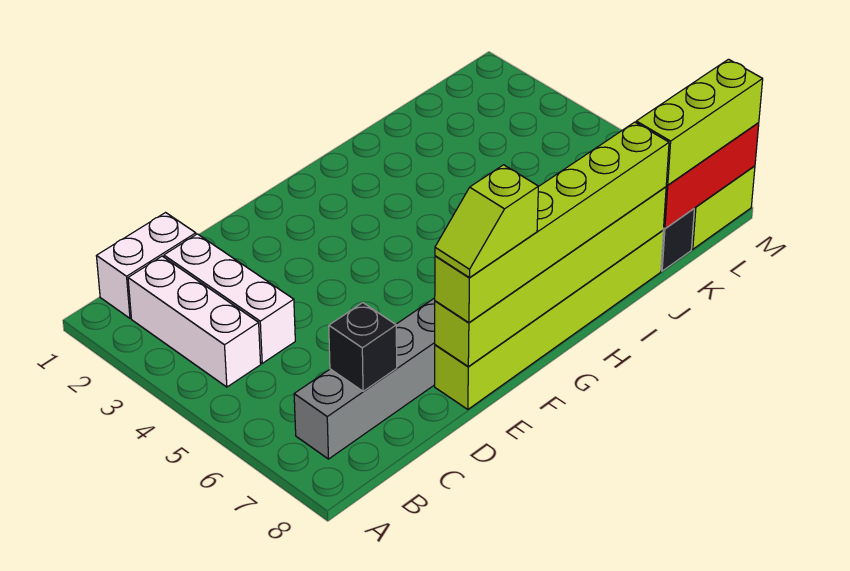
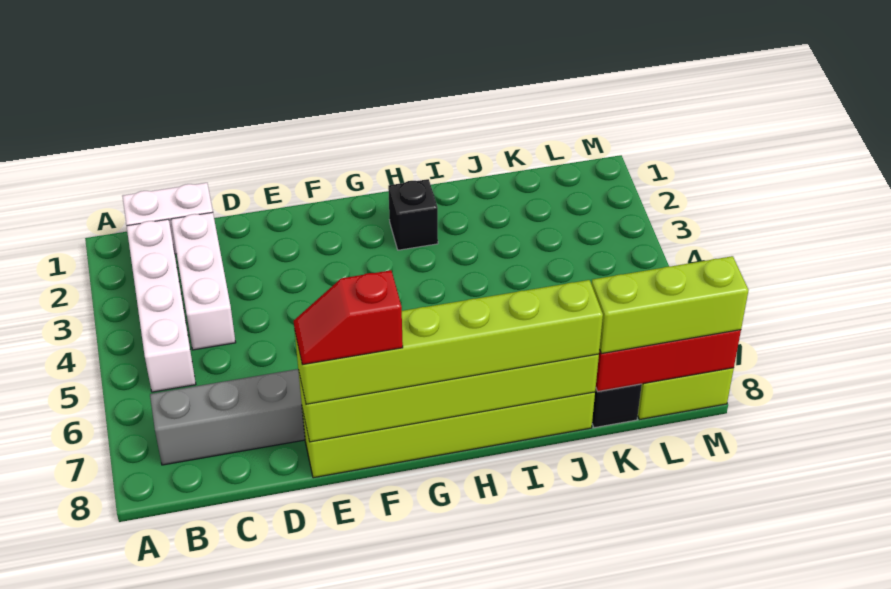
white 1x3 brick [128,256,261,387] -> white 1x4 brick [127,219,196,392]
black 1x1 brick [329,303,397,391] -> black 1x1 brick moved to [388,179,438,250]
lime 1x2 slope [435,165,539,278] -> red 1x2 slope [294,270,403,365]

